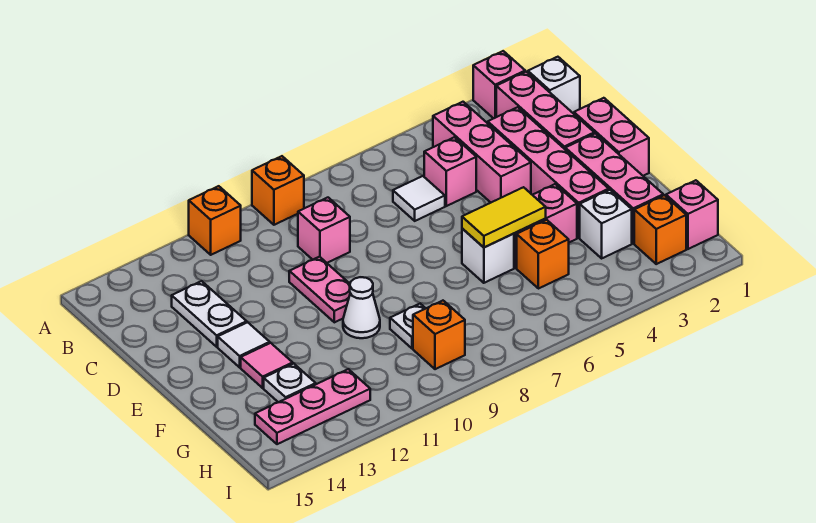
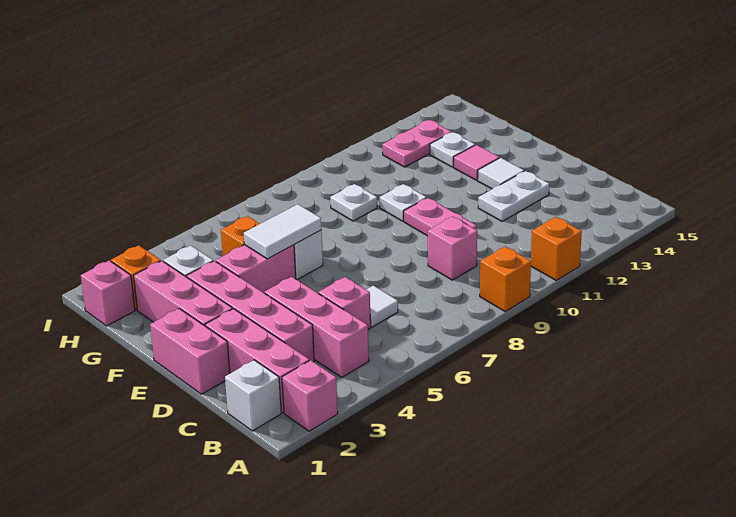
white 1x2 plate [172,281,247,347] -> white 1x2 plate turned to [478,171,549,221]
yellow 1x2 tile [462,187,546,247] -> white 1x2 tile [244,204,322,259]
white 1x1 cone [343,277,380,338] -> white 1x1 plate [380,184,427,221]
orange 1x1 brick [413,301,465,369] -> none
pink 1x3 plate [255,369,370,444] -> pink 1x2 plate [382,120,451,167]

